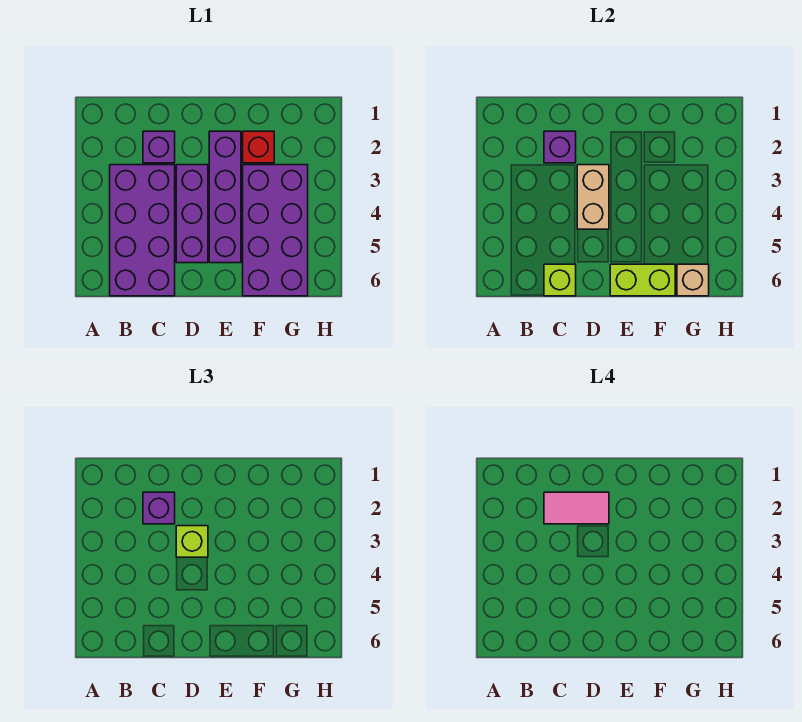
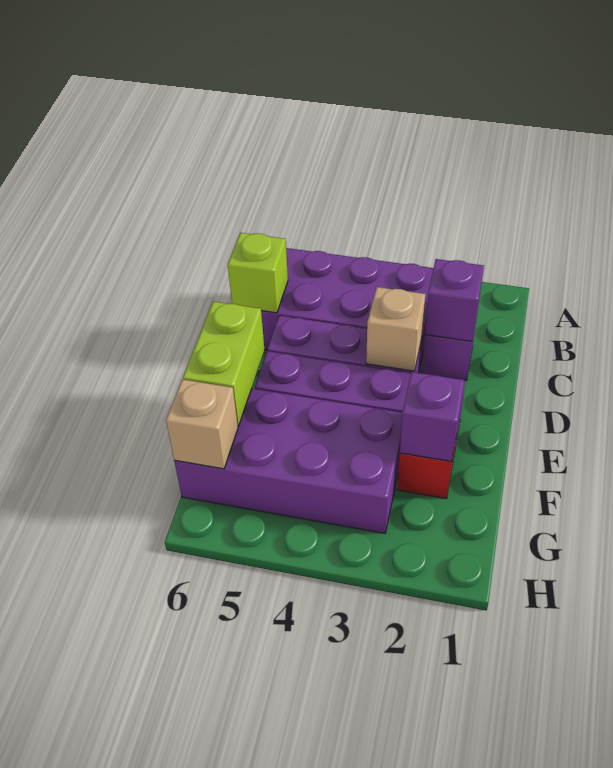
purple 1x1 brick [143,492,175,524] -> purple 1x1 brick moved to [400,372,464,462]
pink 1x2 tile [544,492,609,524] -> none
tan 1x2 brick [577,165,609,229] -> tan 1x1 brick [366,287,425,371]
lime 1x1 brick [176,526,208,557] -> none

